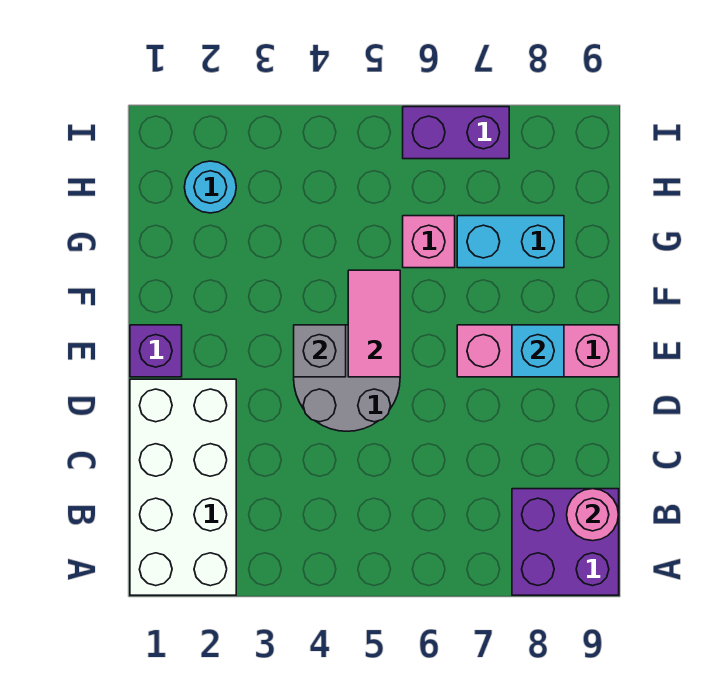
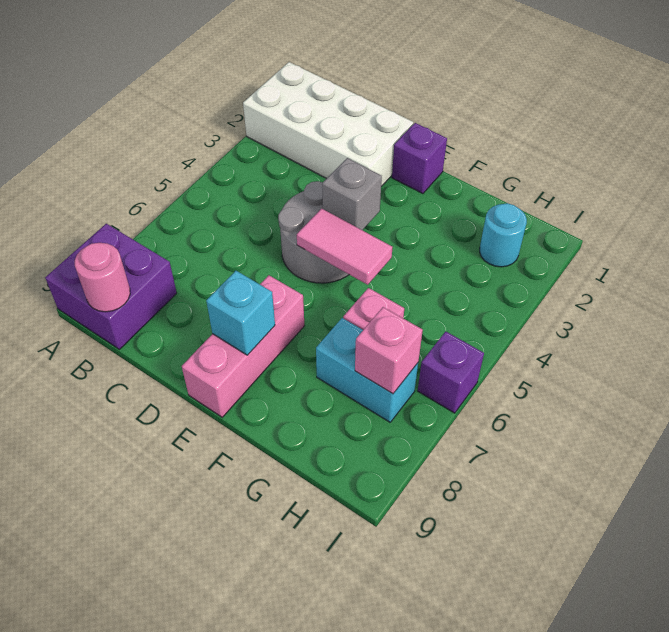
cyan 1x2 brick [457,216,564,268] -> cyan 1x2 brick turned to [316,318,418,422]
none -> pink 1x1 brick [355,307,423,394]
purple 1x2 brick [403,107,509,159] -> purple 1x1 brick [418,332,484,413]

